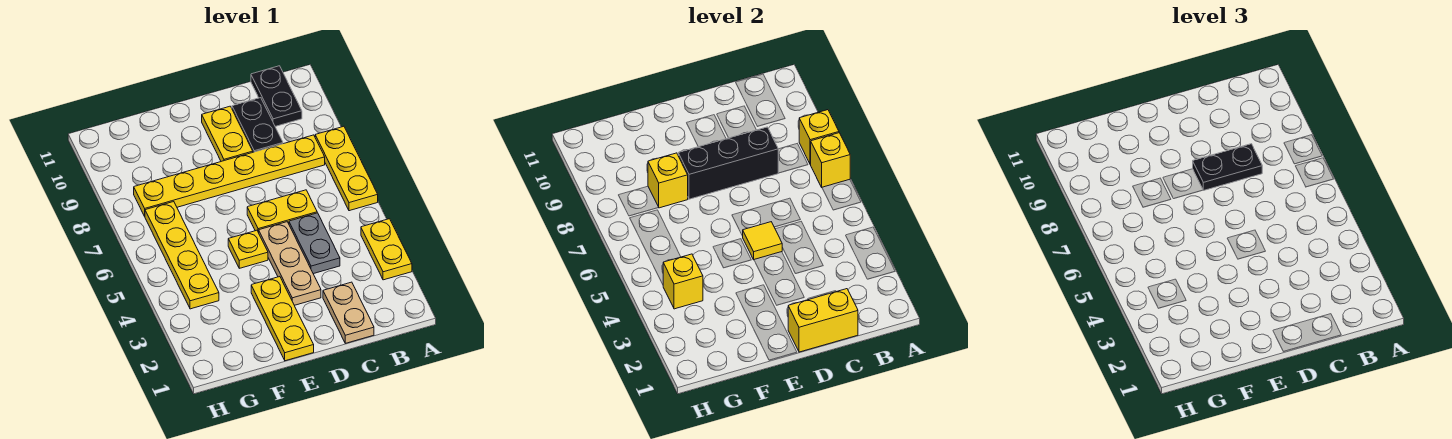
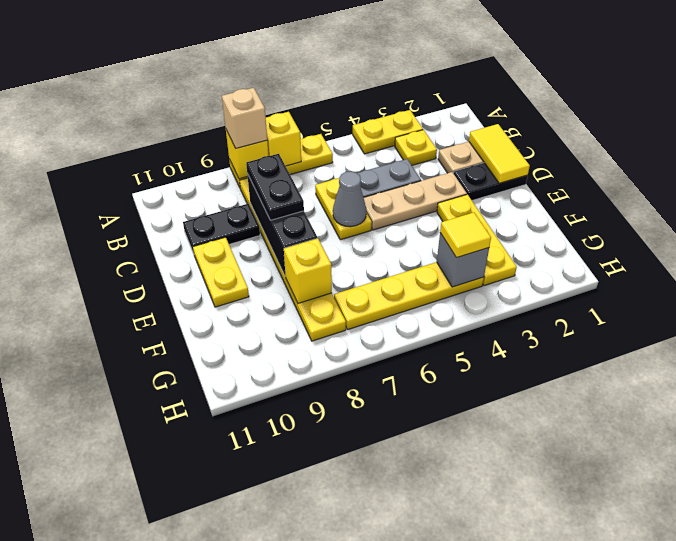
none -> tan 1x1 brick [222,88,267,148]
black 1x2 plate [251,66,302,126] -> black 1x2 plate moved to [454,163,528,200]
yellow 1x2 brick [788,289,858,352] -> yellow 1x2 tile [469,124,530,183]
yellow 1x1 tile [743,222,782,260] -> yellow 1x1 tile moved to [440,212,491,258]
none -> grey 1x1 cone [333,171,366,227]
yellow 1x2 plate [202,106,253,161] -> yellow 1x2 plate turned to [193,237,249,307]
yellow 1x3 plate [251,277,314,361] -> yellow 1x3 plate turned to [437,194,517,286]
yellow 1x1 plate [228,230,268,268] -> yellow 1x1 plate moved to [395,130,437,165]
yellow 1x1 brick [663,254,703,309] -> grey 1x1 brick [437,233,489,287]

